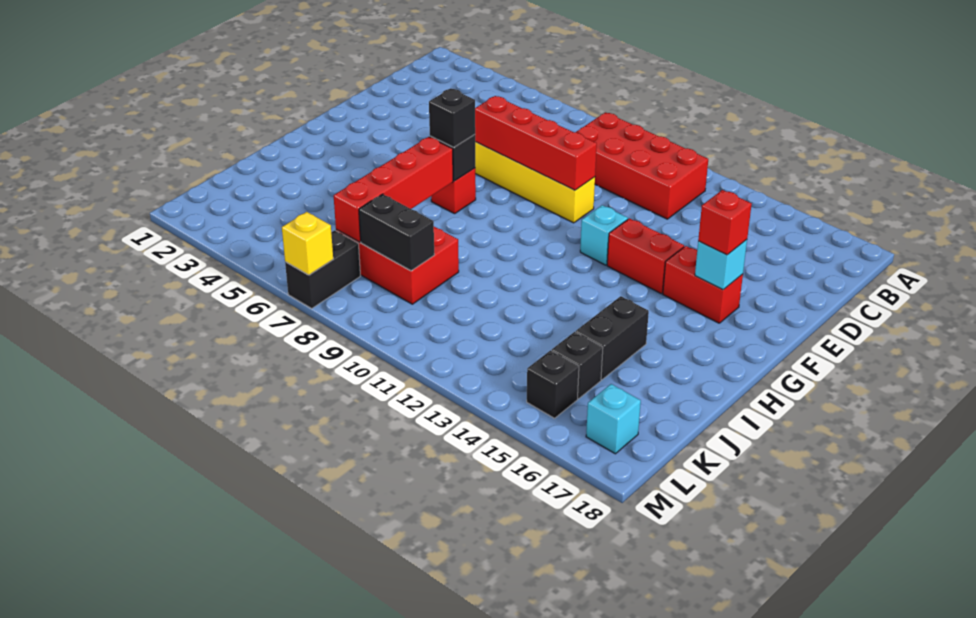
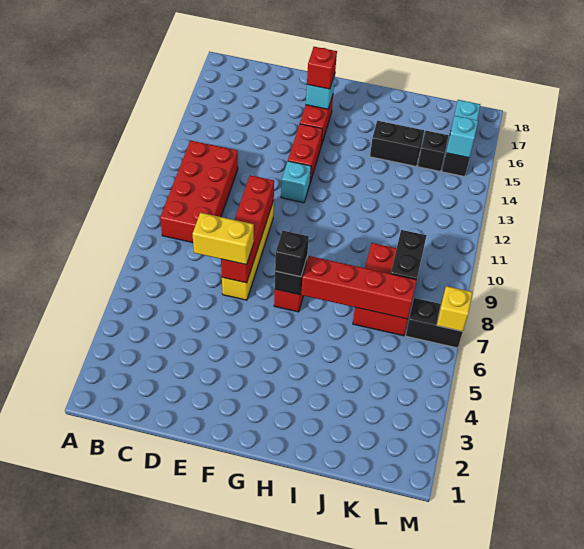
none -> yellow 1x2 brick [192,213,254,265]
none -> cyan 1x1 brick [446,116,478,158]

